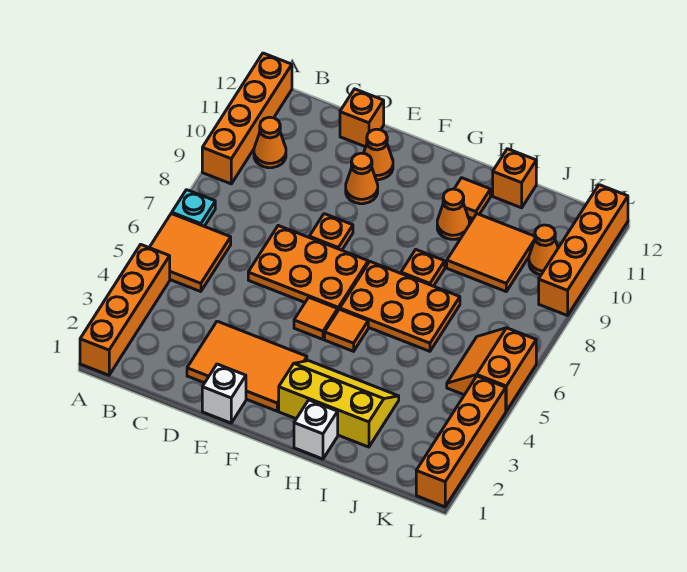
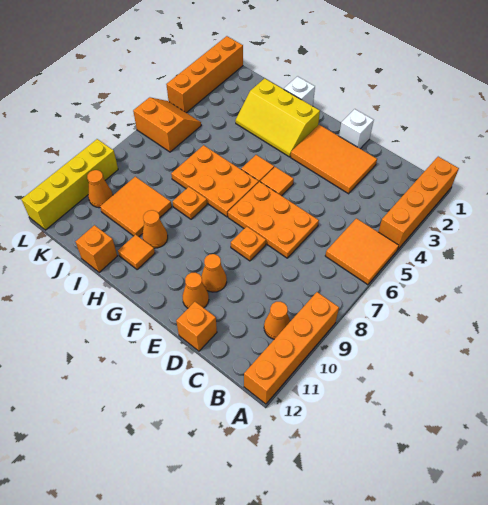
cyan 1x1 plate [172,190,215,226] -> none
orange 2x2 slope [447,328,536,411] -> orange 2x2 slope turned to [133,97,201,152]
orange 1x4 brick [539,185,628,316] -> yellow 1x4 brick [21,139,118,230]

